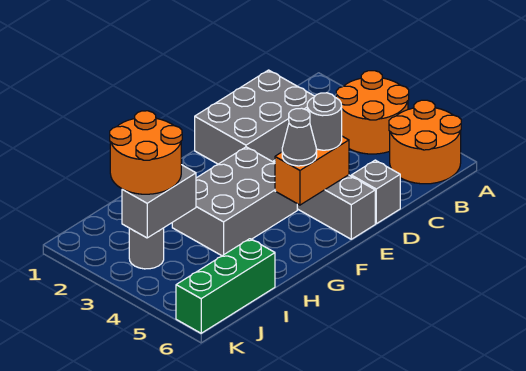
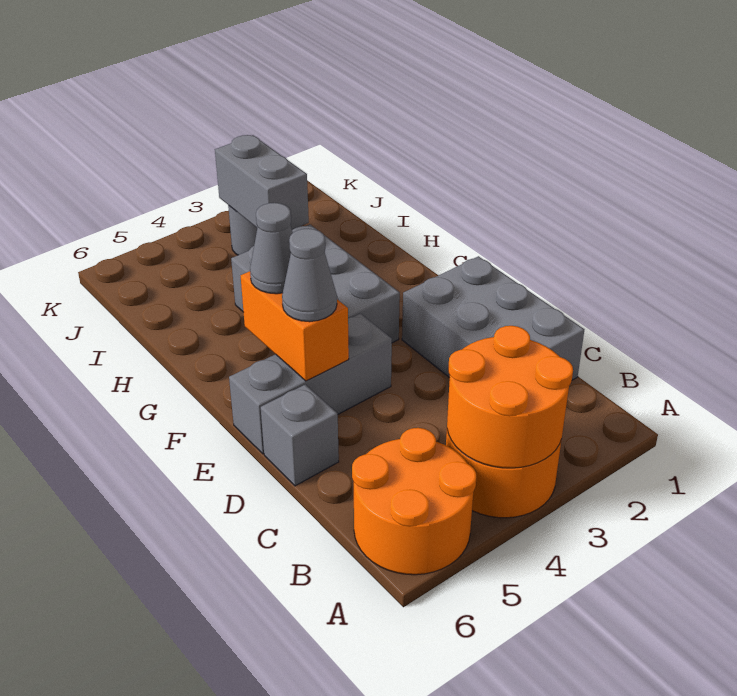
grey 1x1 round brick [307,93,342,150] -> grey 1x1 cone [282,228,337,322]
orange 2x2 round brick [110,111,182,194] -> orange 2x2 round brick moved to [447,326,573,468]
green 1x3 brick [176,239,275,333] -> none

